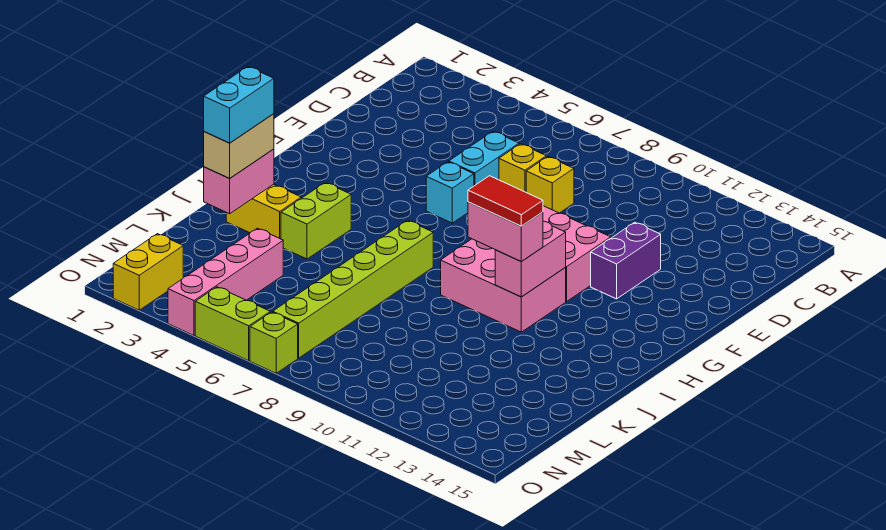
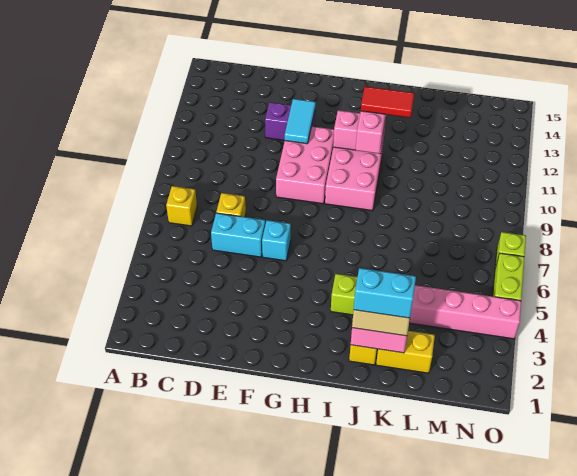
yellow 1x1 brick [526,157,574,213] -> yellow 1x1 brick moved to [166,186,197,226]
none -> cyan 1x2 tile [285,99,316,144]
lime 1x6 brick [273,220,433,358] -> none
red 1x2 tile [468,176,543,226] -> red 1x2 tile turned to [361,86,414,118]
yellow 1x2 brick [113,234,183,310] -> yellow 1x2 brick moved to [376,331,435,373]

